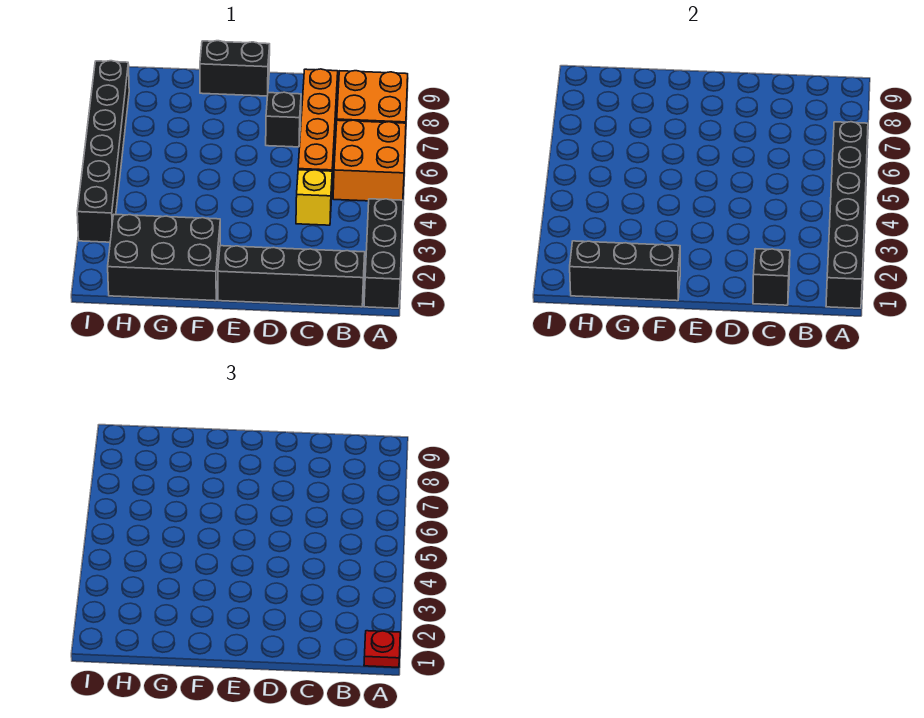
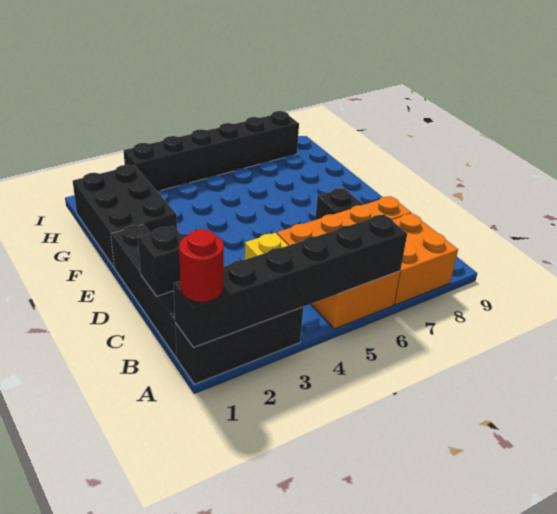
red 1x1 plate [364,631,400,667] -> red 1x1 round brick [179,229,224,302]
black 1x2 brick [200,41,270,96] -> none
black 1x3 brick [570,241,680,301] -> none

